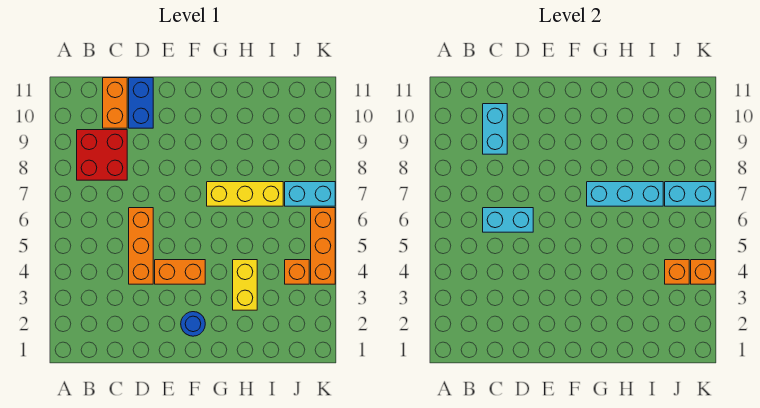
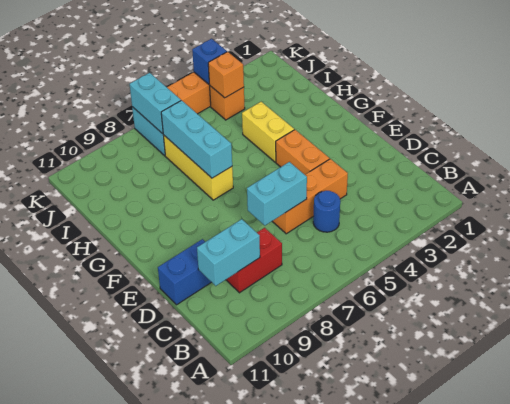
red 2x2 brick [77,130,127,180] -> red 1x2 brick [226,228,282,293]
cyan 1x2 brick [483,208,533,232] -> cyan 1x2 brick turned to [247,162,307,225]
orange 1x2 brick [103,78,127,128] -> none
blue 1x1 round brick [181,312,205,336] -> blue 1x1 round brick moved to [313,191,340,232]
yellow 1x2 brick [233,260,257,310] -> yellow 1x2 brick turned to [242,102,294,162]
orange 1x1 brick [691,260,715,284] -> blue 1x1 brick [192,39,227,84]

